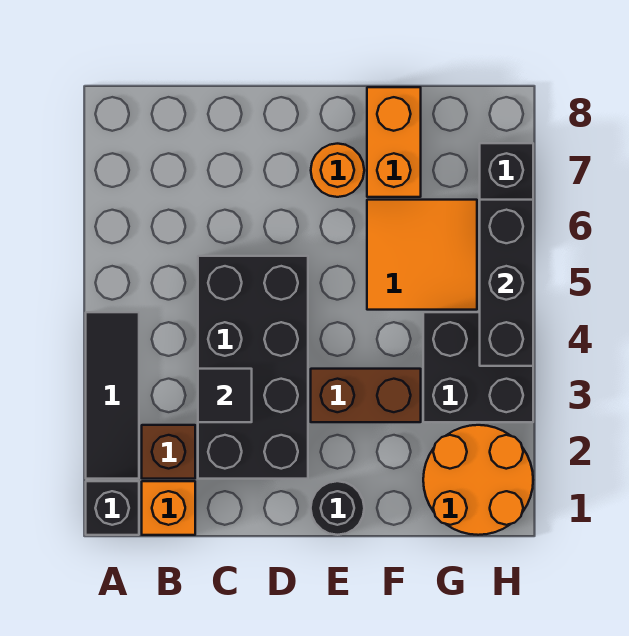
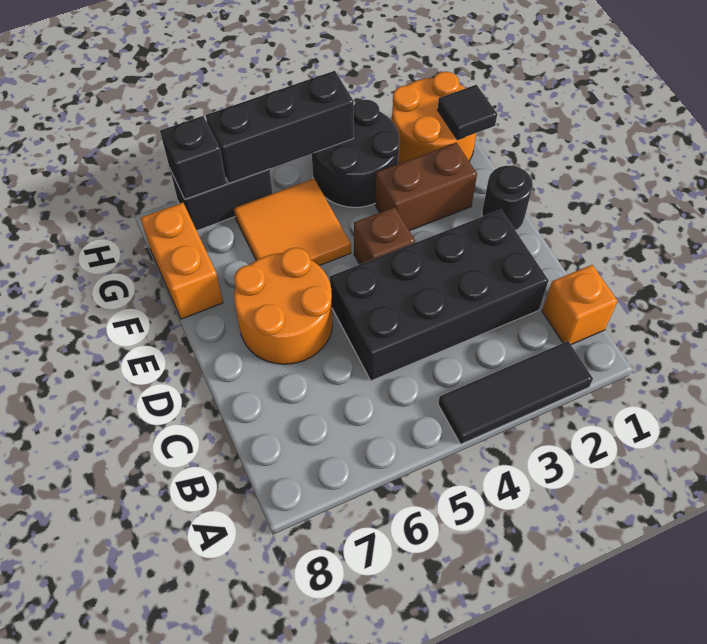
black 1x1 brick [86,481,139,535] -> black 1x1 brick moved to [160,116,226,199]
brown 1x1 brick [142,425,195,479] -> brown 1x1 brick moved to [354,207,415,264]
black 1x1 tile [198,369,252,422] -> black 1x1 tile moved to [437,85,497,140]
brown 1x2 brick [311,369,421,422] -> brown 1x2 brick turned to [375,143,477,231]
orange 1x1 round brick [311,144,364,197] -> orange 2x2 round brick [234,248,333,364]
orange 1x2 brick [367,87,421,197] -> orange 1x2 brick turned to [141,203,223,319]
black 2x2 brick [423,312,533,422] -> black 2x2 round brick [312,100,400,207]

